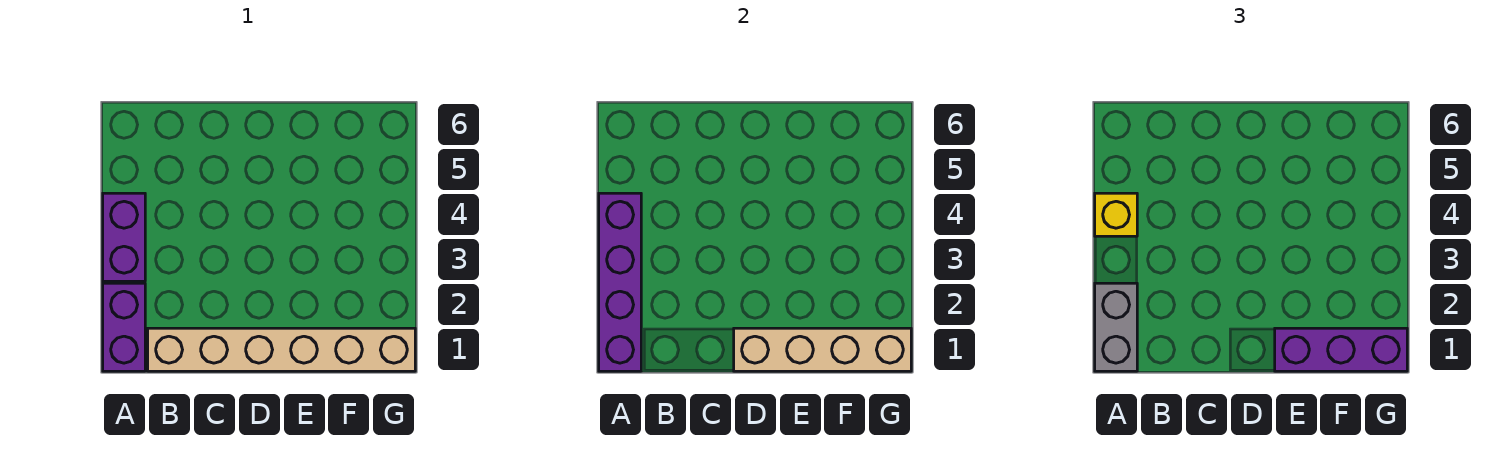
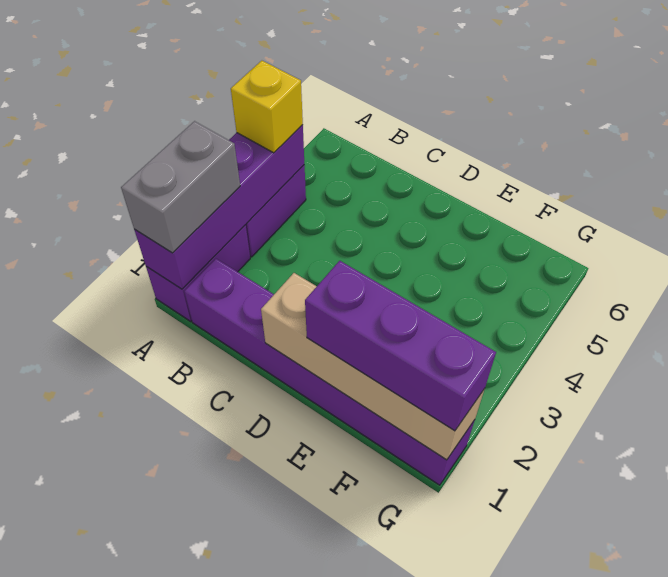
tan 1x6 brick [148,328,415,371] -> purple 1x6 brick [184,259,475,485]

